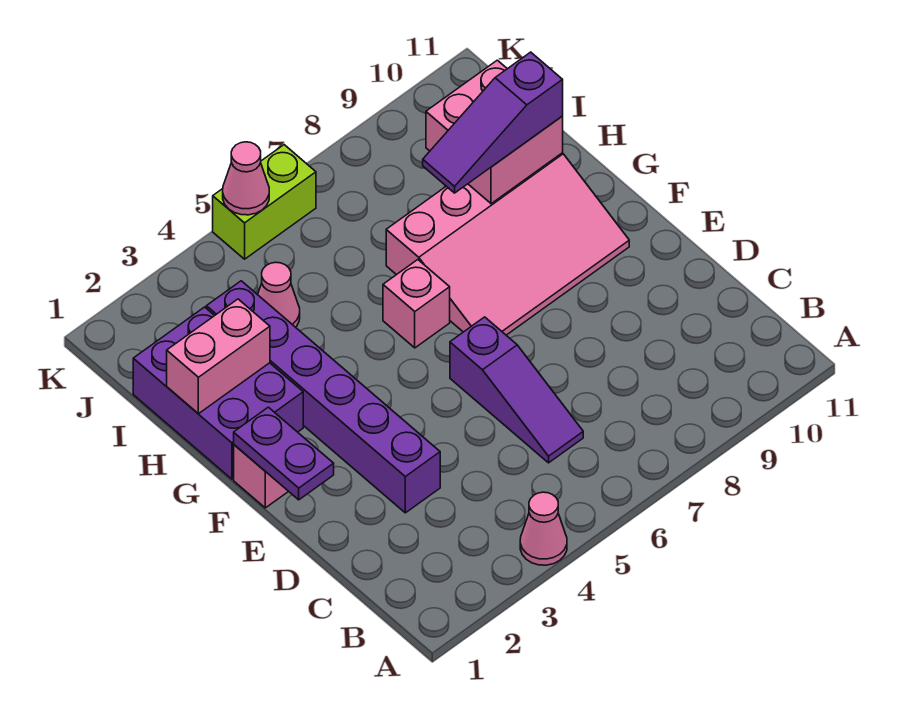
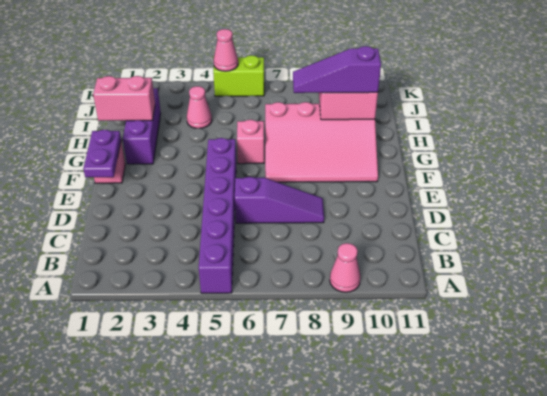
pink 1x1 cone [520,492,567,565] -> pink 1x1 cone moved to [330,243,361,292]
purple 1x3 slope [450,317,583,463] -> purple 1x3 slope turned to [235,177,324,223]
purple 1x6 brick [206,281,440,513] -> purple 1x6 brick moved to [199,138,236,293]
purple 2x3 brick [133,307,303,479] -> purple 1x3 brick [123,88,161,164]

